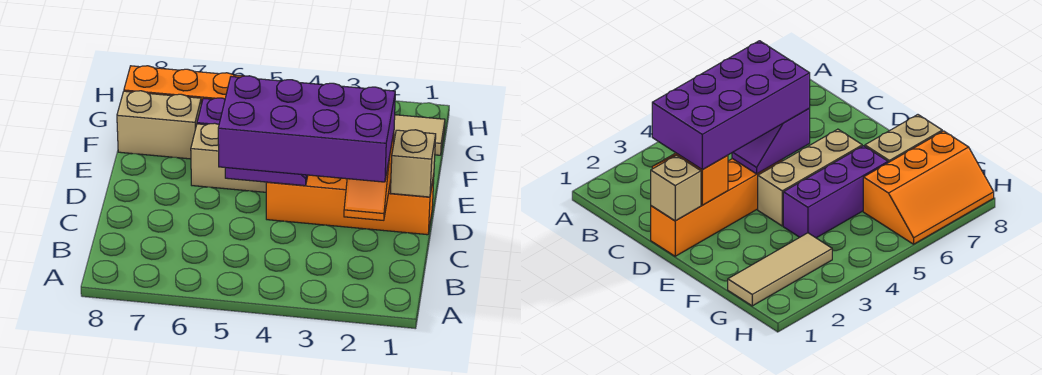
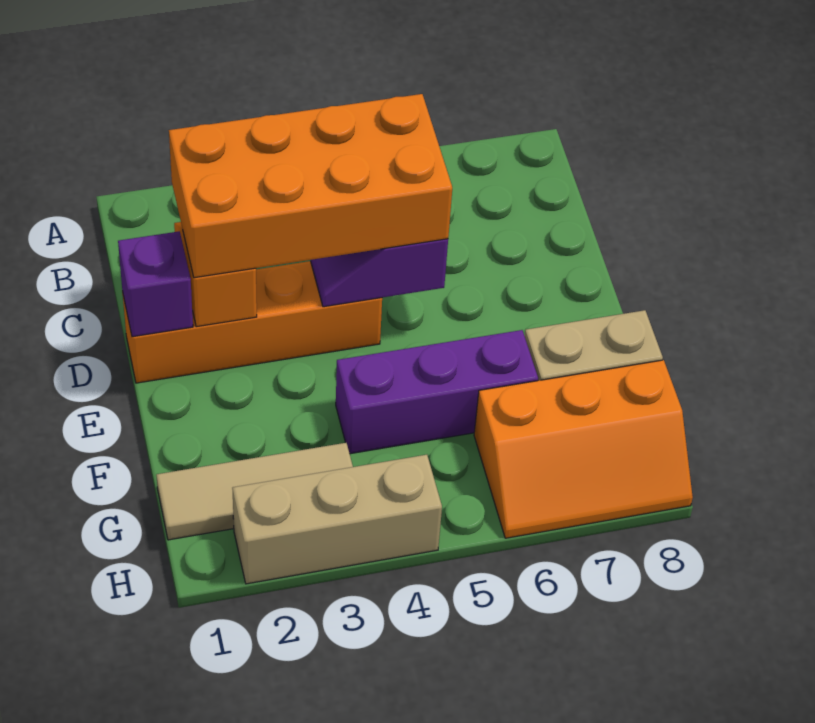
purple 2x4 brick [218,76,395,182] -> orange 2x4 brick [169,94,452,278]
tan 1x1 brick [391,130,436,197] -> purple 1x1 brick [118,231,193,337]
tan 1x3 brick [191,123,266,192] -> tan 1x3 brick moved to [232,455,442,584]

